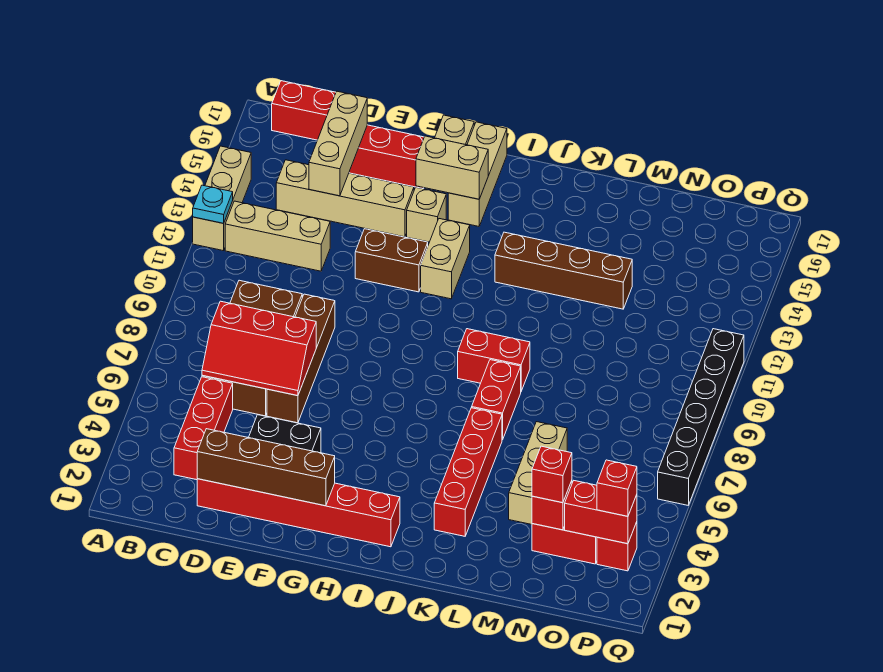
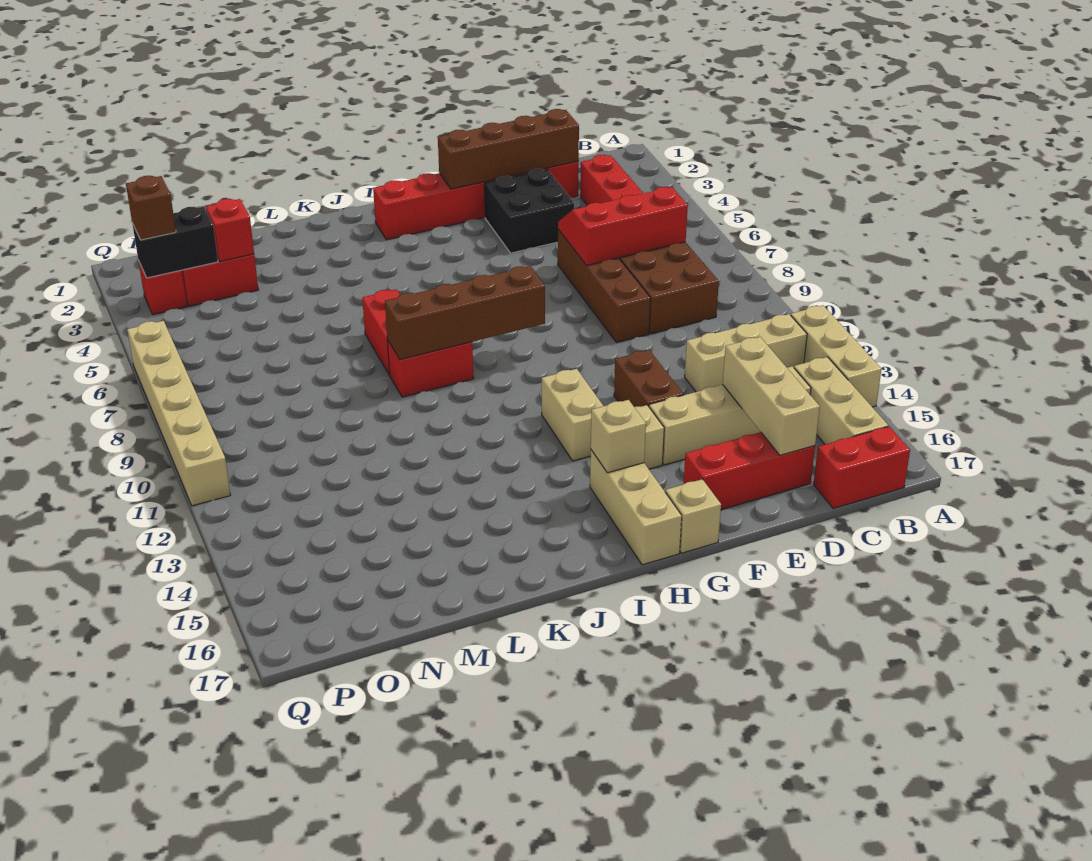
cyan 1x1 plate [193,185,233,223] -> none
brown 1x2 brick [355,229,428,292] -> brown 1x2 brick turned to [614,350,683,407]
tan 1x2 brick [416,136,488,199] -> tan 1x1 brick [591,400,646,473]
brown 1x4 brick [495,232,632,309] -> brown 1x4 brick moved to [385,266,545,359]
red 1x4 brick [434,408,502,536] -> none
tan 1x3 brick [509,422,567,525] -> tan 1x3 brick moved to [794,357,888,444]
red 1x1 brick [532,446,572,503] -> none
red 1x2 brick [565,481,637,544] -> black 1x2 brick [132,207,218,278]
red 1x1 brick [597,460,637,516] -> brown 1x1 brick [126,176,176,240]
black 1x6 brick [658,329,744,505] -> tan 1x6 brick [127,321,230,506]

